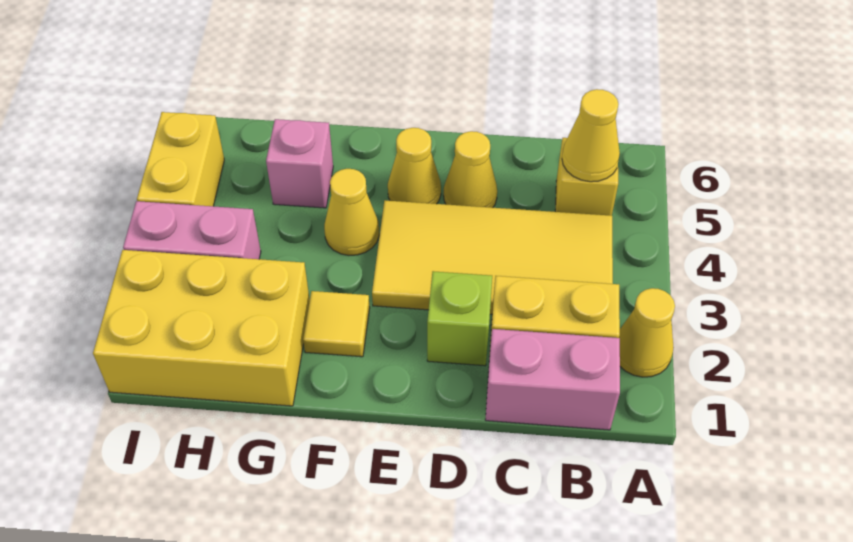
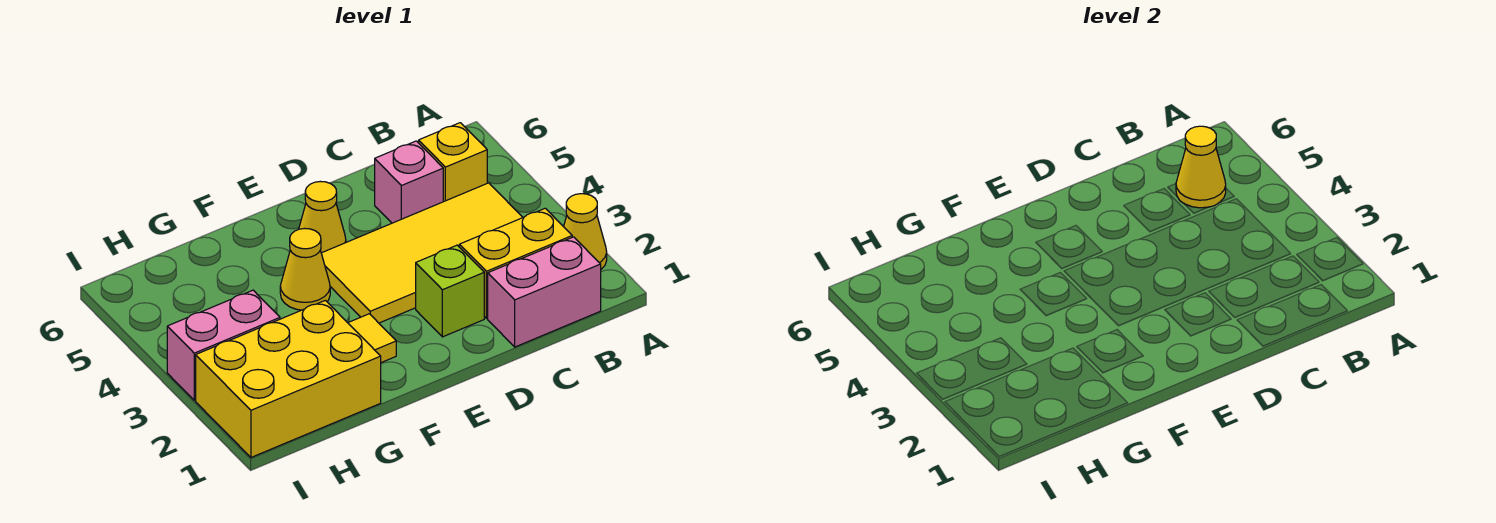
yellow 1x1 cone [444,131,497,208] -> none
pink 1x1 brick [266,119,333,208] -> pink 1x1 brick moved to [374,141,443,223]
yellow 1x2 brick [137,112,224,206] -> none

